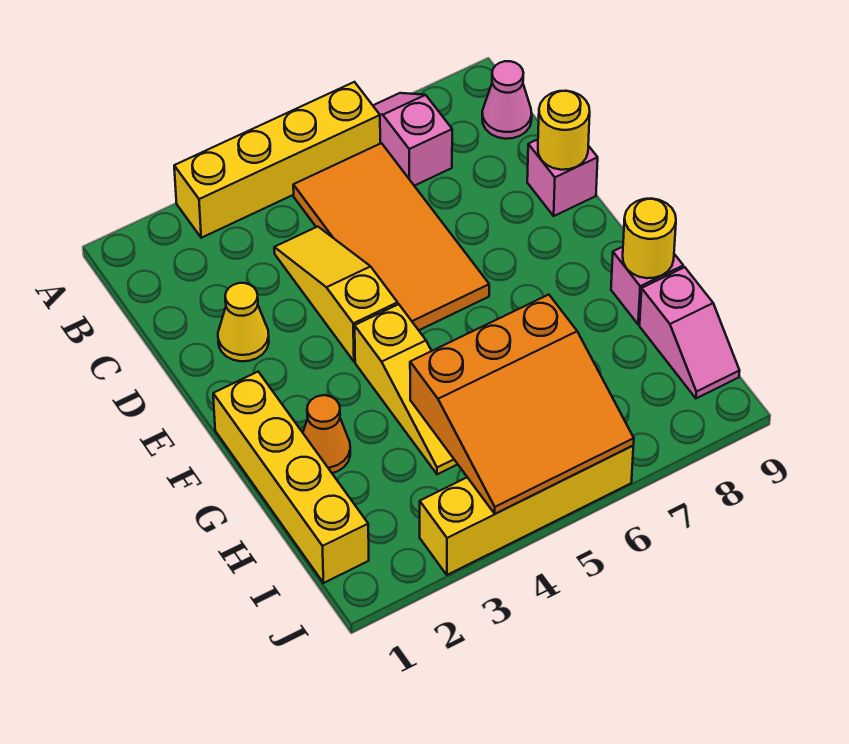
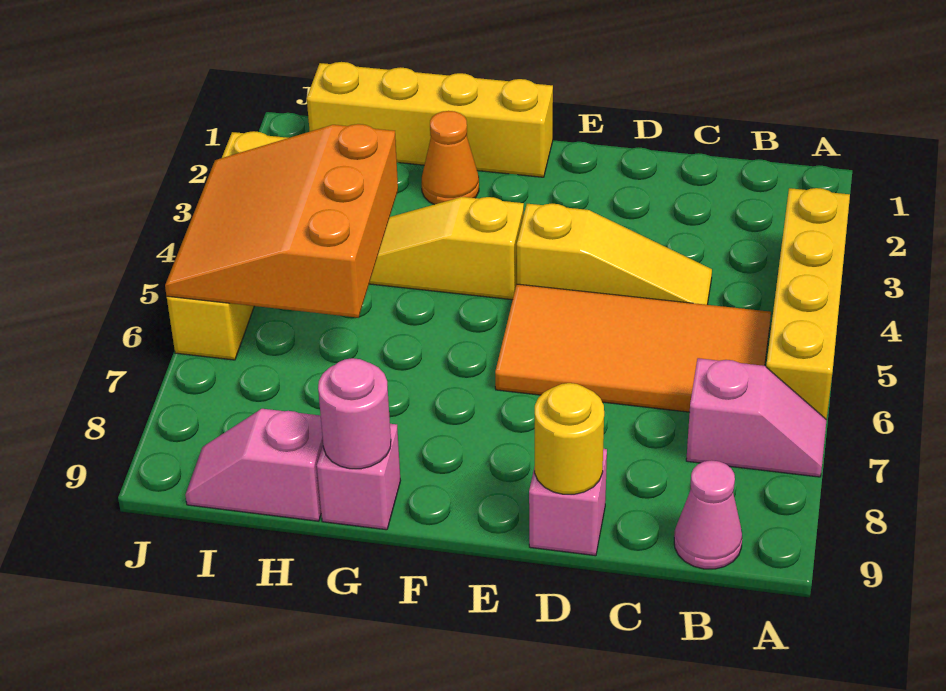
yellow 1x1 cone [218,283,269,361] -> none
yellow 1x1 round brick [623,199,676,278] -> pink 1x1 round brick [318,358,391,469]

